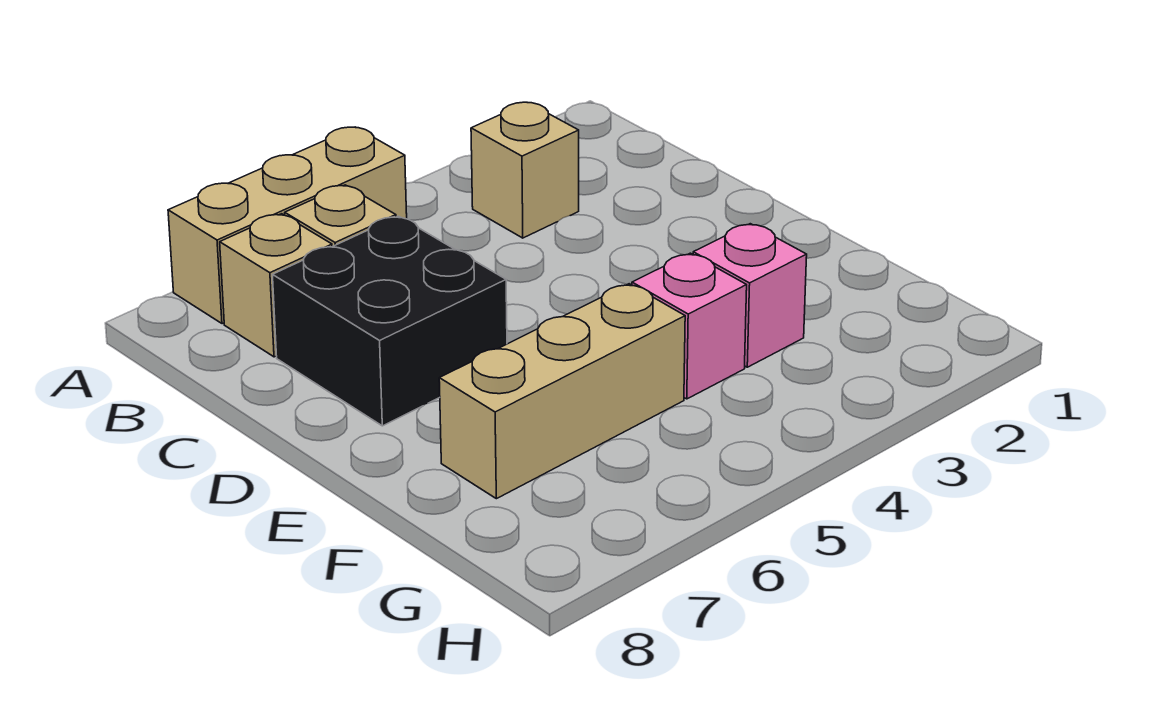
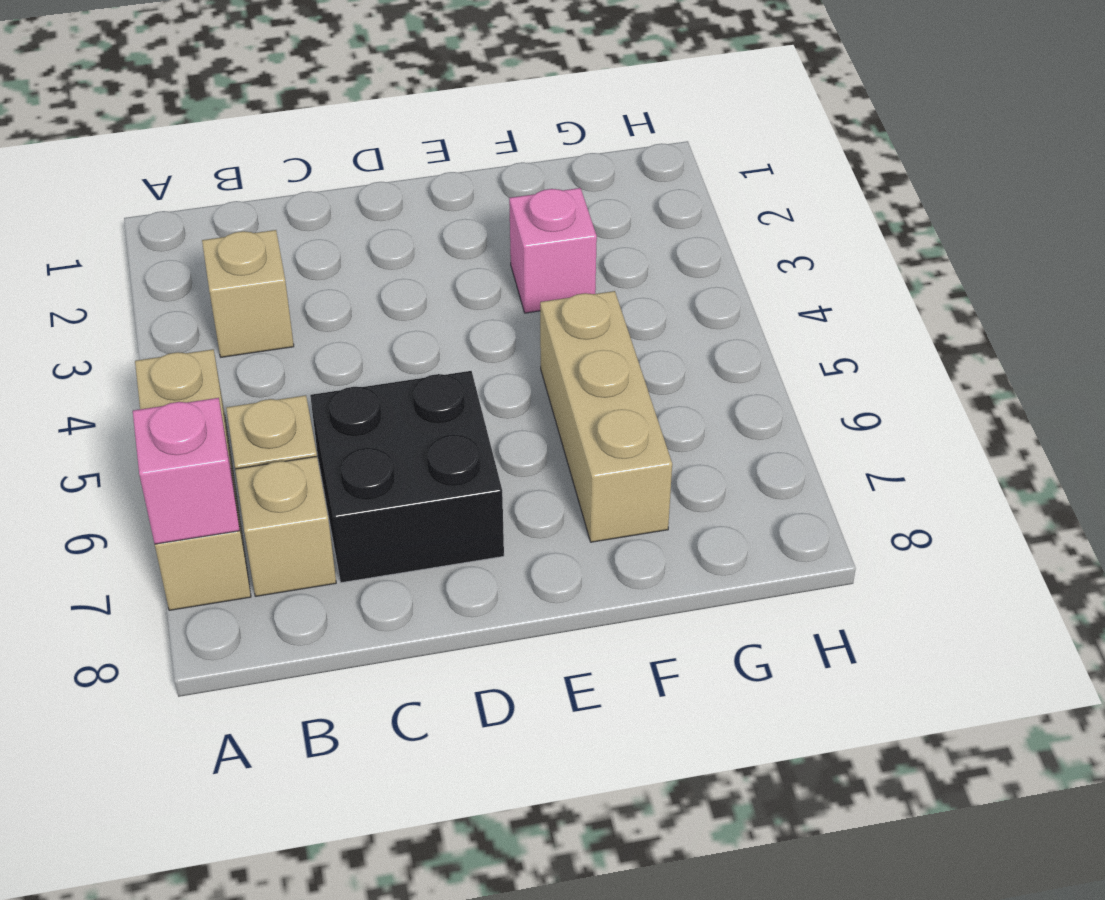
pink 1x1 brick [632,253,747,399] -> pink 1x1 brick moved to [133,398,240,544]

